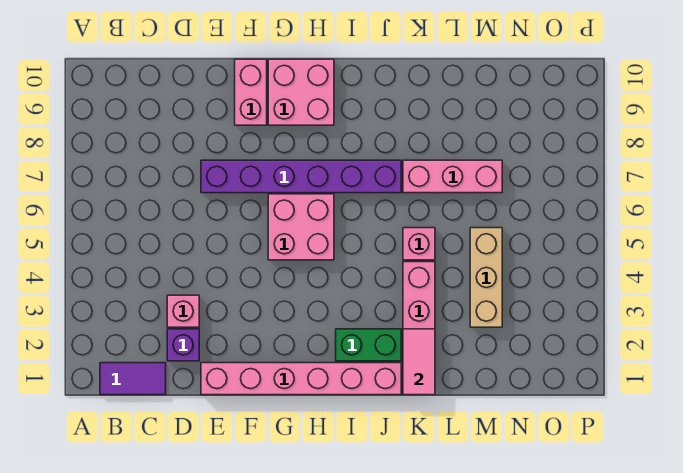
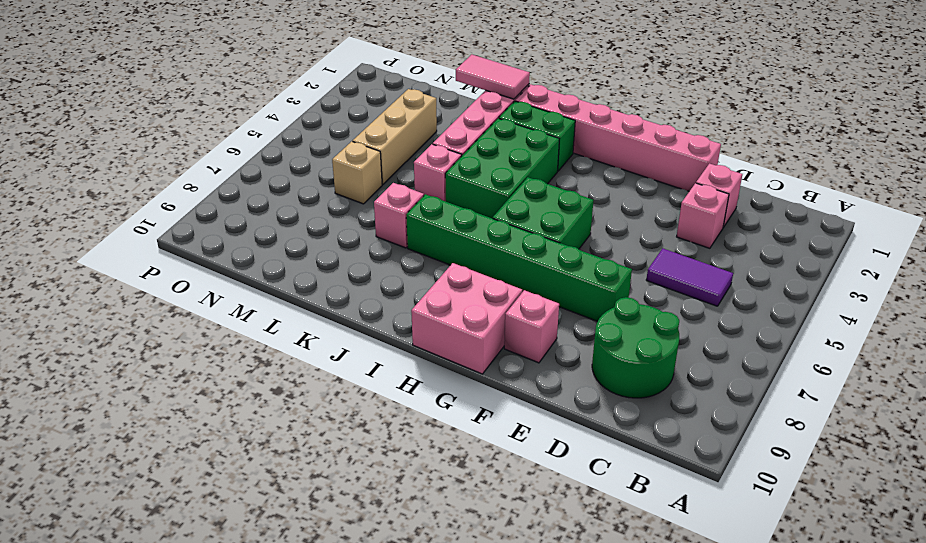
purple 1x2 tile [100,363,166,395] -> purple 1x2 tile moved to [646,248,733,306]
none -> green 2x2 round brick [592,297,679,398]
purple 1x1 brick [167,329,199,361] -> pink 1x1 brick [696,164,742,227]
purple 1x6 brick [201,160,401,193] -> green 1x6 brick [406,194,632,321]
pink 1x2 brick [235,59,267,125] -> pink 1x1 brick [504,290,559,363]
pink 2x2 brick [268,194,334,260] -> green 2x2 brick [493,177,593,249]
none -> green 2x3 brick [445,118,559,218]
pink 1x2 tile [403,329,435,395] -> pink 1x2 tile turned to [456,54,530,99]
pink 1x3 brick [403,160,502,193] -> pink 1x1 brick [374,183,424,248]
none -> tan 1x1 brick [332,141,382,204]

